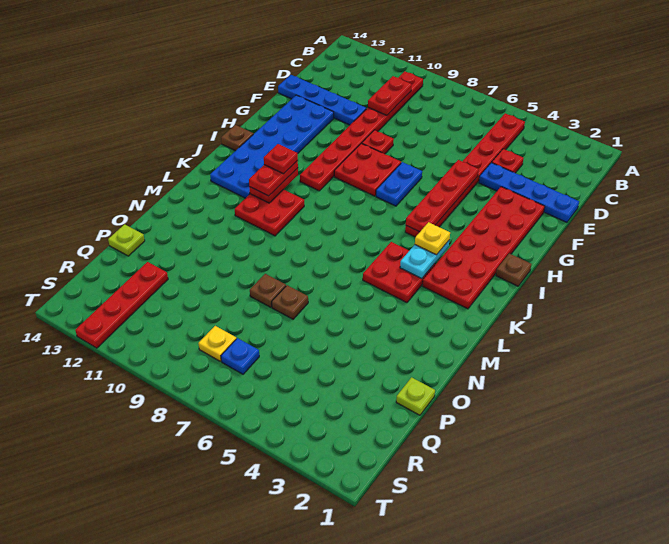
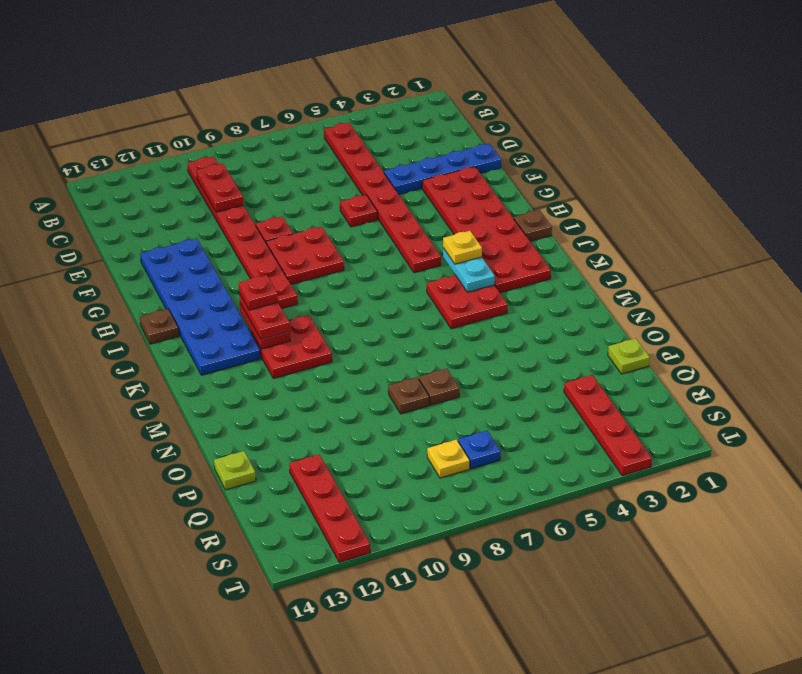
red 1x1 plate [492,149,523,173] -> red 1x1 plate moved to [340,195,377,227]
blue 1x4 plate [278,75,366,125] -> none
red 1x4 plate [406,160,479,232] -> red 1x4 plate moved to [564,375,652,476]
blue 1x2 plate [376,162,422,206] -> none

